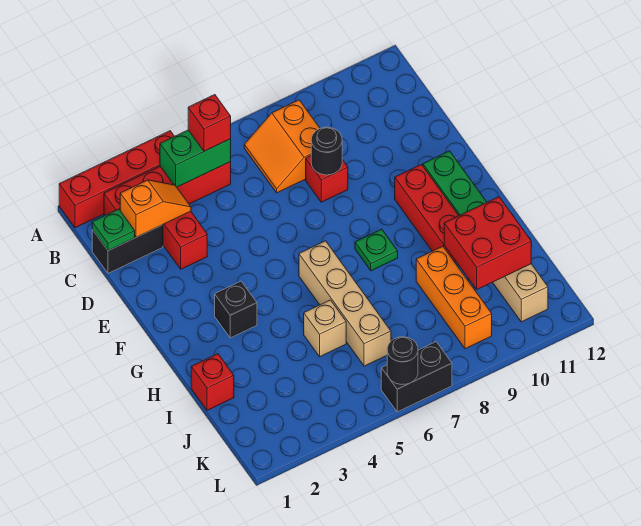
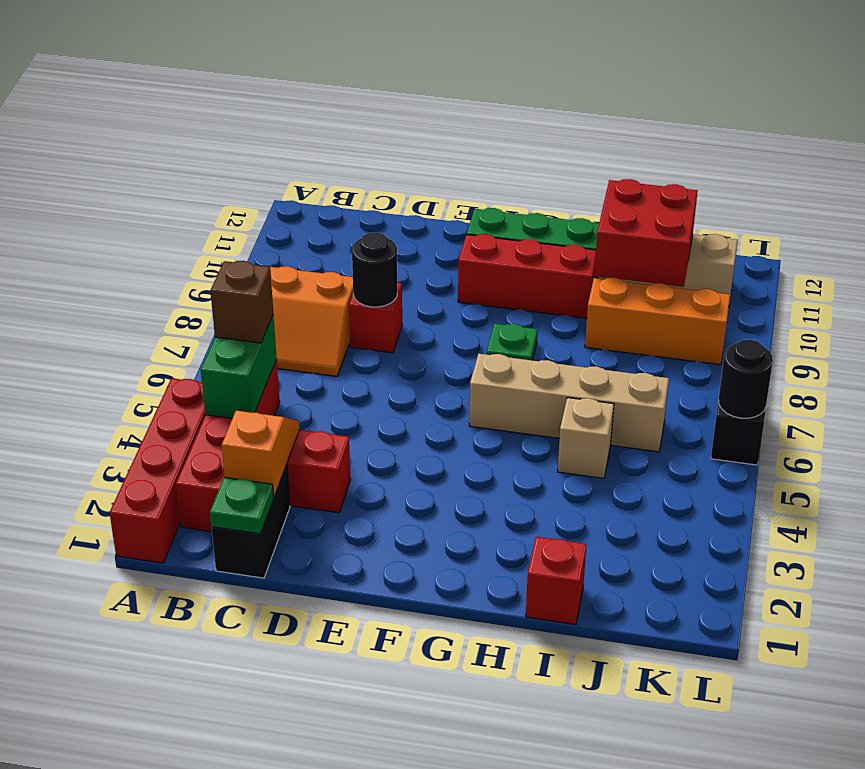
red 1x1 brick [188,95,231,151] -> brown 1x1 brick [210,261,273,343]
black 1x1 brick [215,281,257,338] -> none

